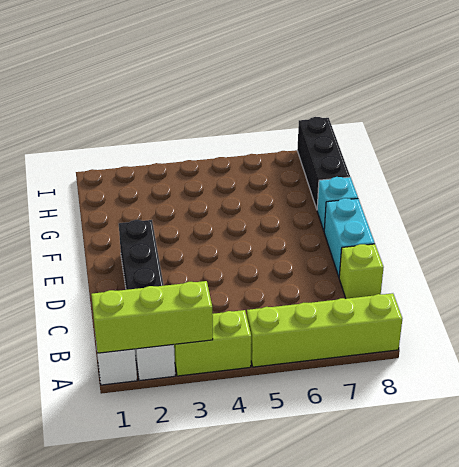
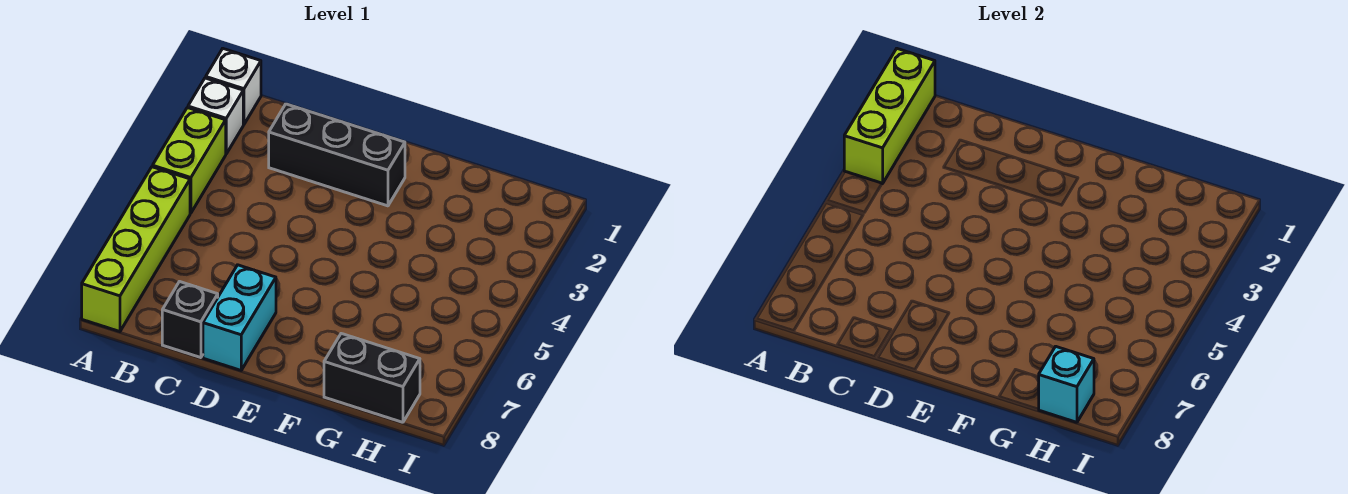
lime 1x1 brick [339,244,384,299] -> black 1x1 brick [162,282,218,358]
cyan 1x2 brick [324,198,375,277] -> cyan 1x2 brick turned to [203,265,276,370]
cyan 1x1 brick [317,177,358,231] -> cyan 1x1 brick moved to [1038,346,1094,422]
black 1x3 brick [297,117,350,209] -> black 1x2 brick [324,334,420,422]

